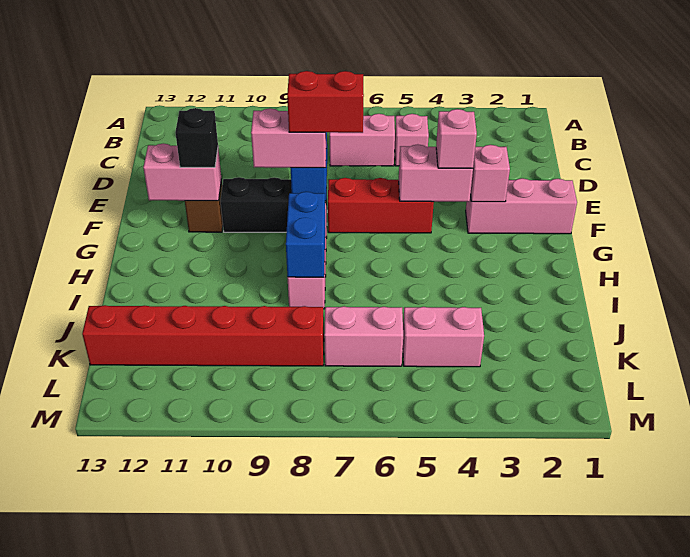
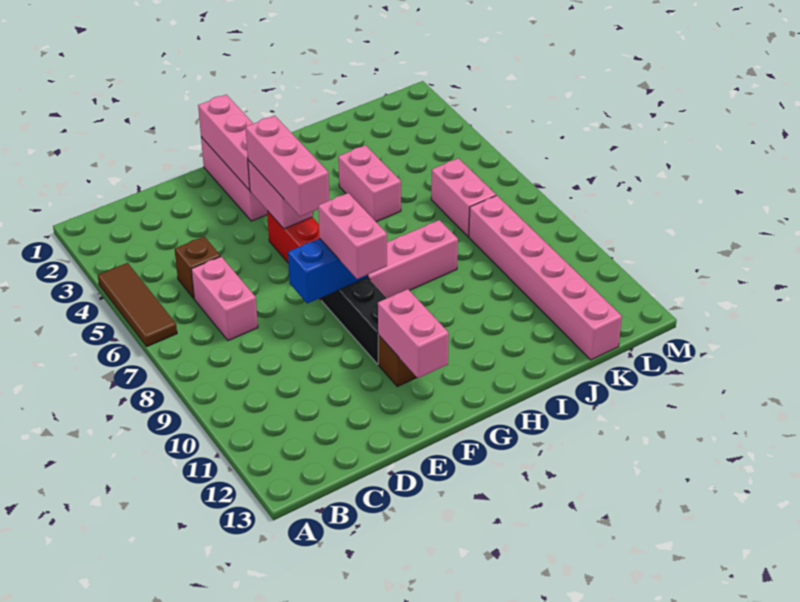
none -> brown 1x3 tile [98,263,177,346]
pink 1x1 brick [395,114,429,166] -> brown 1x1 brick [175,236,221,298]
pink 1x1 brick [470,145,510,202] -> pink 1x3 brick [198,95,254,190]
pink 1x1 brick [436,109,477,168] -> pink 1x3 brick [246,116,329,217]
red 1x2 brick [287,71,364,133] -> none
black 1x1 brick [175,108,218,167] -> none
blue 1x2 brick [286,192,325,277] -> none
pink 1x2 brick [403,307,484,367] -> pink 1x2 brick moved to [338,145,401,222]
red 1x6 brick [82,305,324,366] -> pink 1x6 brick [469,196,622,360]

